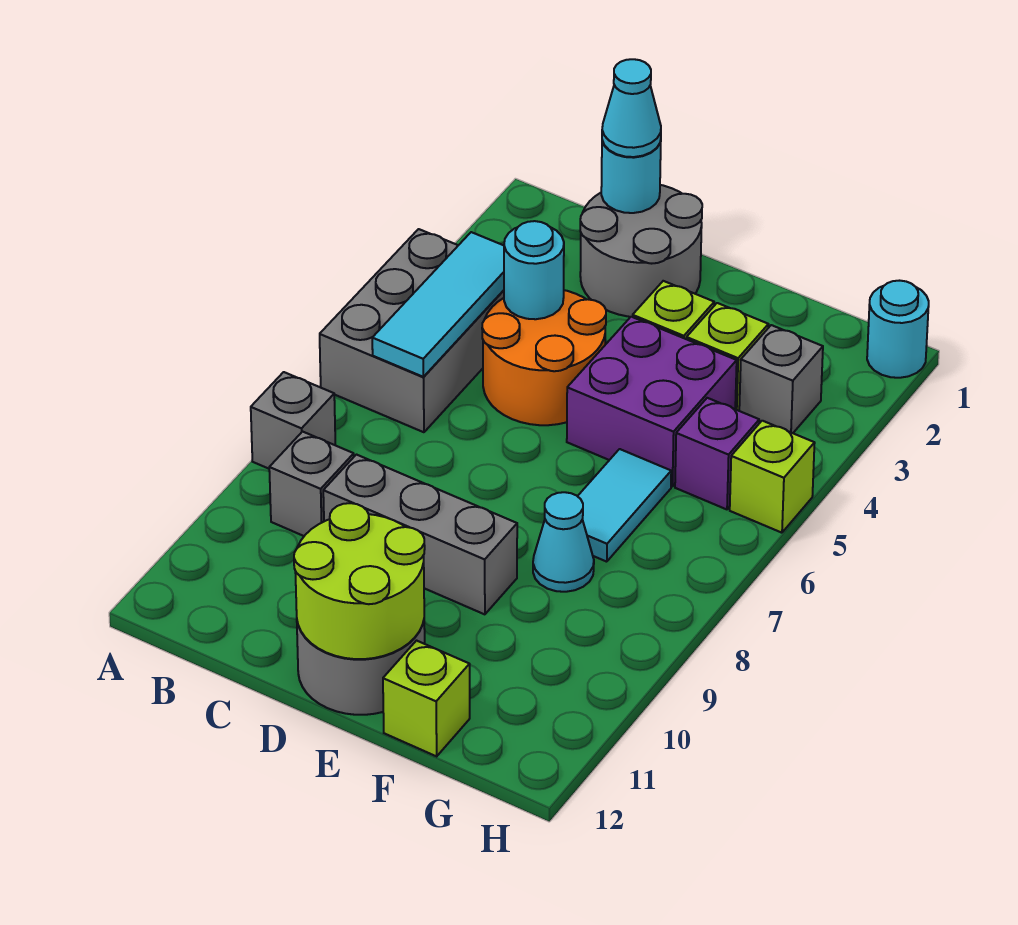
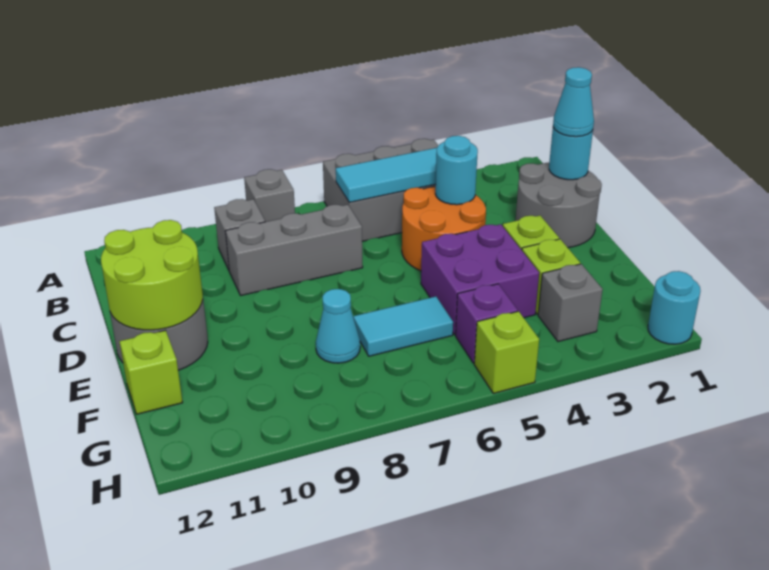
grey 1x3 brick [323,455,517,614] -> grey 1x3 brick turned to [225,205,363,296]

